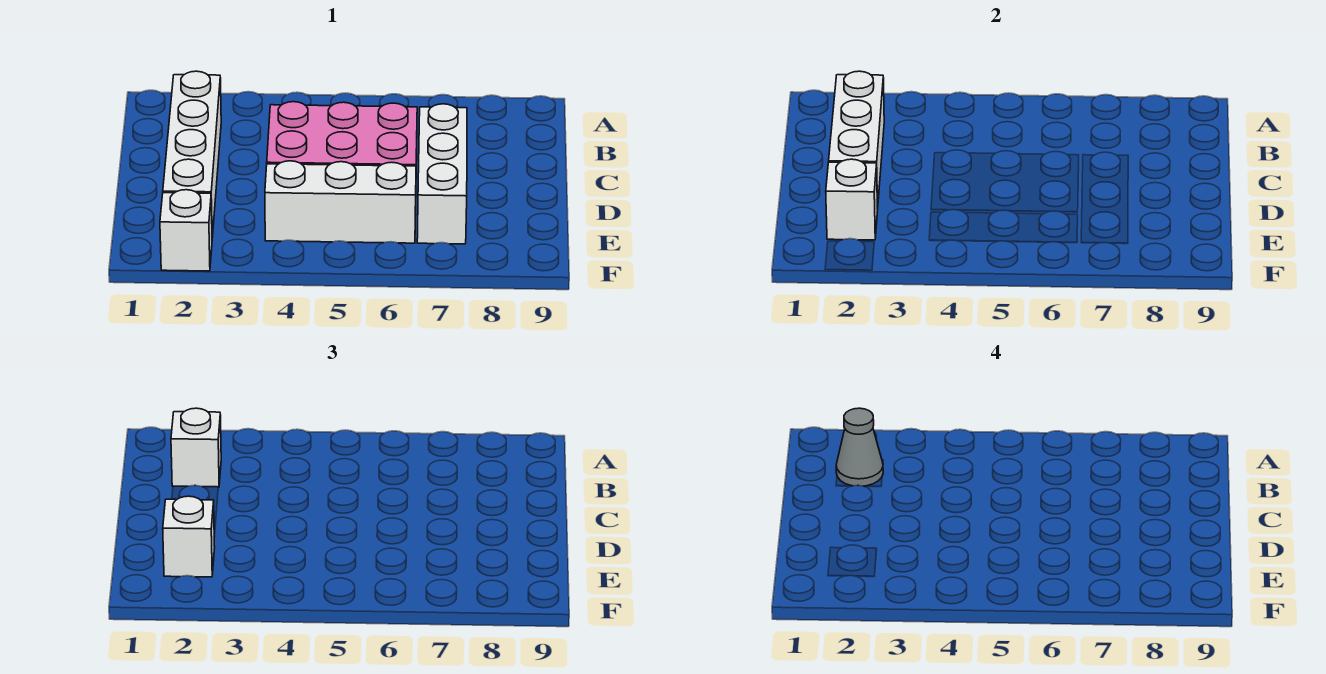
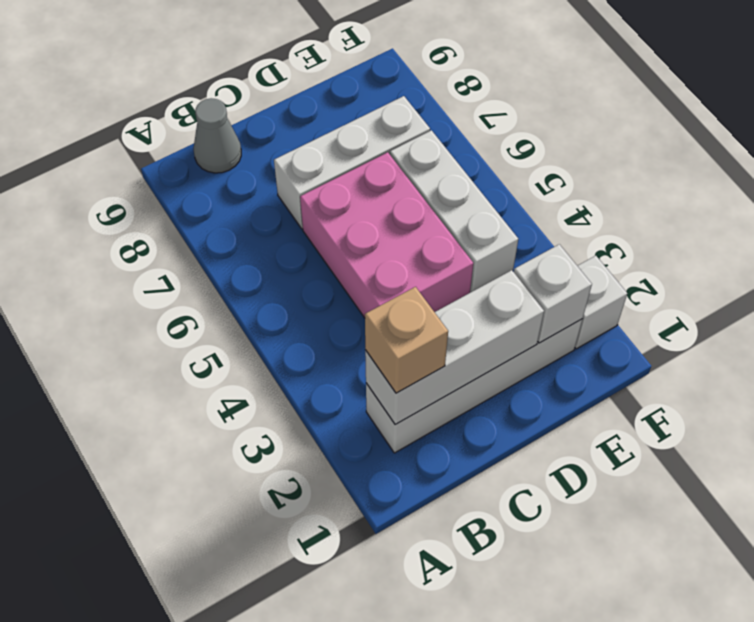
white 1x1 brick [171,408,221,487] -> tan 1x1 brick [365,287,448,393]
grey 1x1 cone [836,408,883,486] -> grey 1x1 cone moved to [194,98,241,173]
white 1x1 brick [163,496,215,577] -> none

